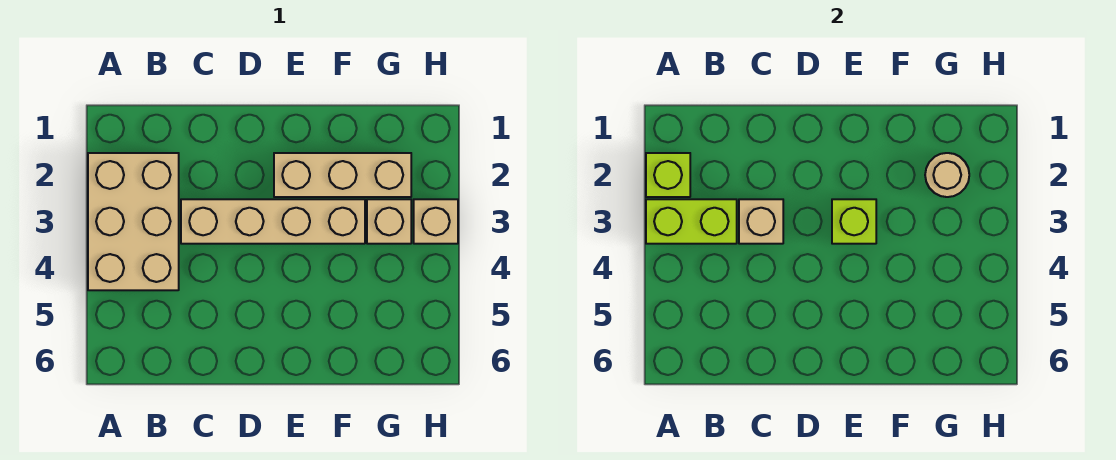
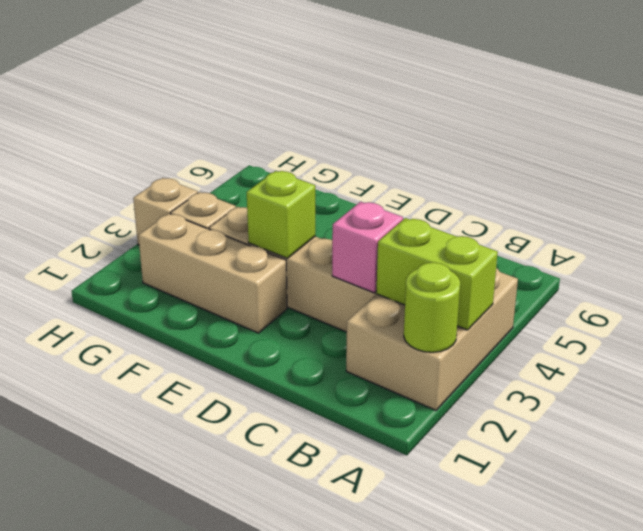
lime 1x1 brick [646,153,690,197] -> lime 1x1 round brick [404,262,460,352]
tan 1x1 brick [739,199,783,244] -> pink 1x1 brick [332,202,403,293]
tan 1x1 round brick [925,153,969,197] -> none

